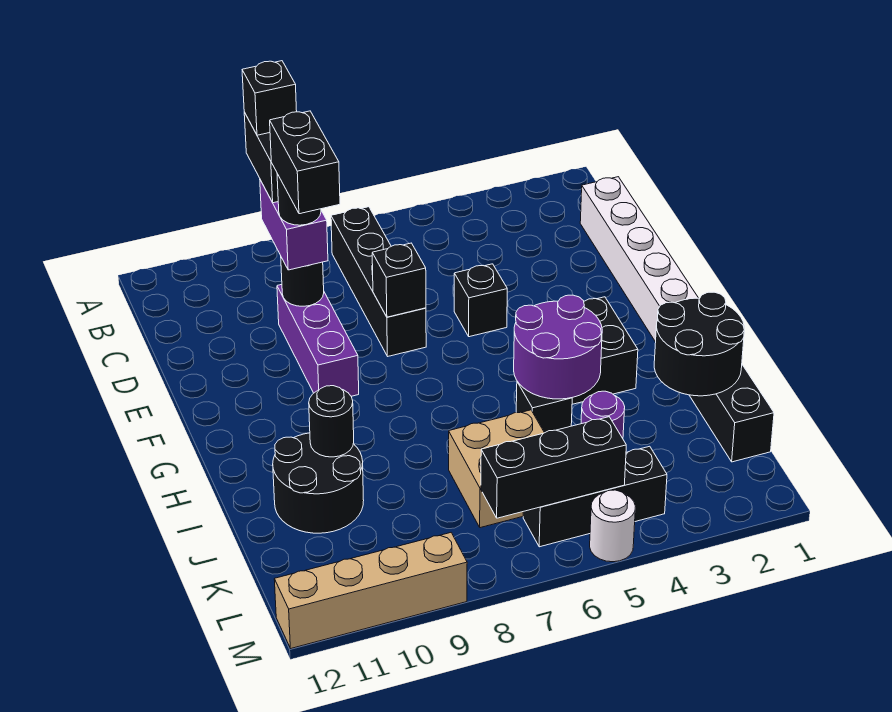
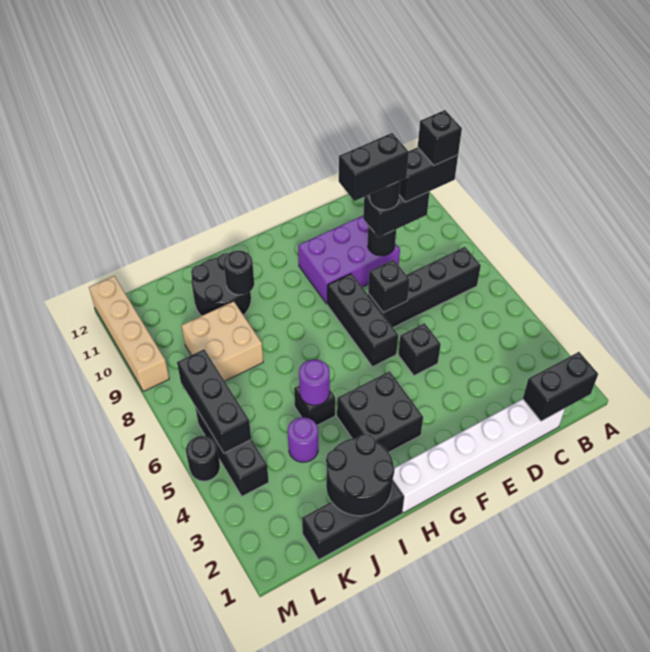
none -> black 1x2 brick [523,352,598,421]
purple 1x2 brick [260,180,328,270] -> black 1x2 brick [363,192,430,237]
purple 1x3 brick [277,284,359,396] -> purple 2x3 brick [298,216,400,304]
none -> black 1x3 brick [327,273,398,367]
purple 2x2 round brick [514,295,602,399] -> purple 1x1 round brick [299,359,330,405]
tan 2x2 brick [449,410,544,528] -> tan 2x2 brick moved to [181,301,263,381]
white 1x1 round brick [590,490,635,562] -> black 1x1 round brick [186,436,220,481]

